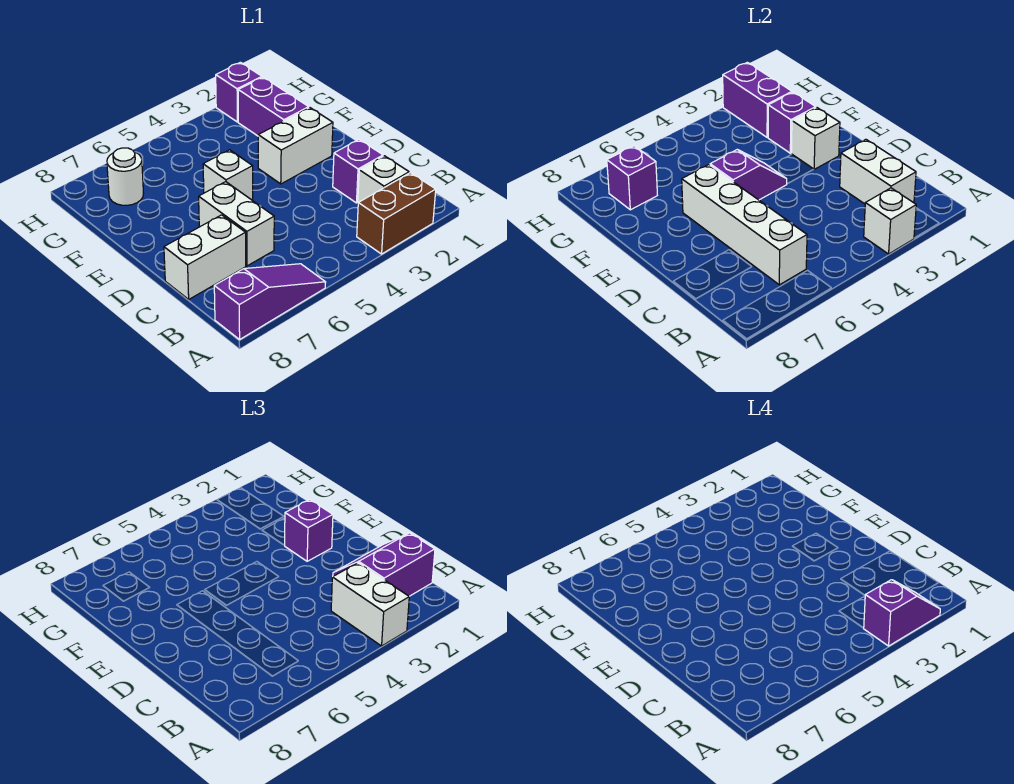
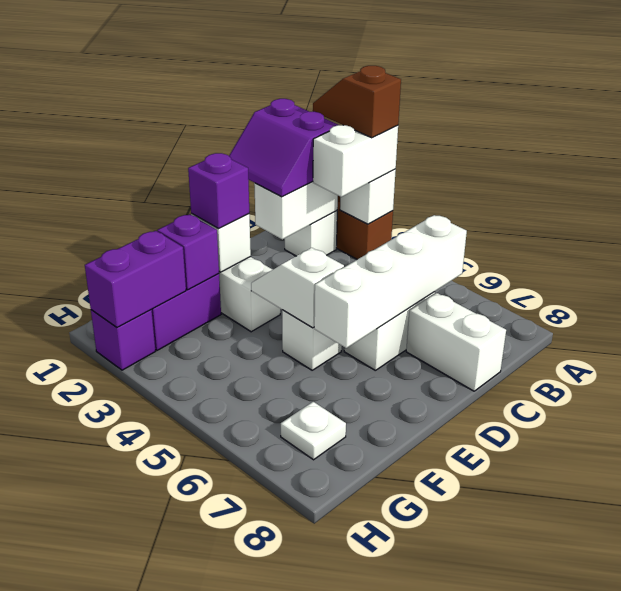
purple 1x2 slope [864,580,940,646] -> brown 1x2 slope [313,66,401,138]
purple 1x3 slope [214,264,326,339] -> none
purple 1x1 brick [333,139,383,203] -> none
purple 1x2 slope [710,149,787,200] -> white 1x2 slope [251,248,344,328]
white 1x1 round brick [107,148,143,205] -> white 1x1 plate [281,402,346,460]
purple 1x1 brick [607,146,657,210] -> none

